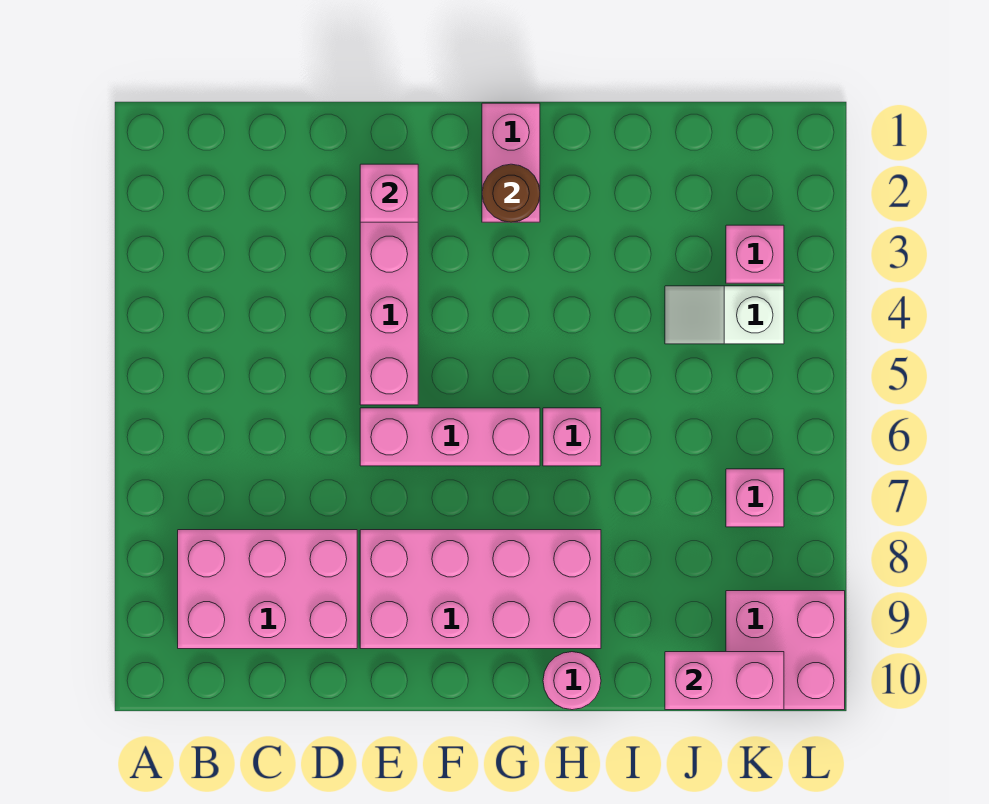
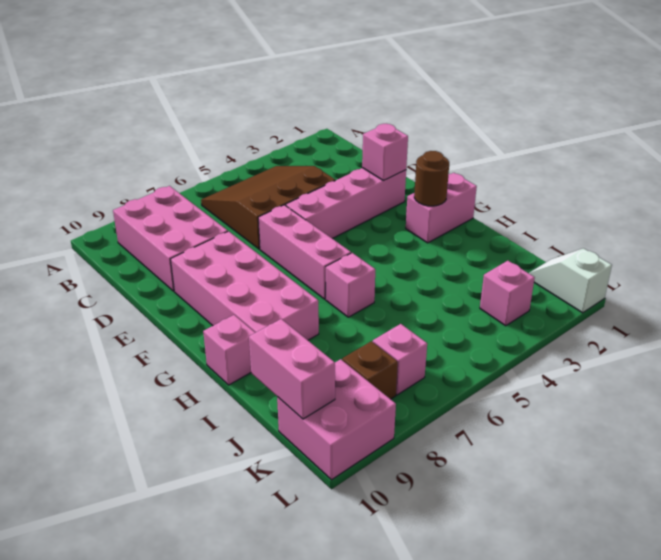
none -> brown 3x3 slope [201,166,335,249]
pink 1x1 round brick [543,652,601,710] -> pink 1x1 brick [203,315,255,385]
white 1x2 slope [665,286,784,344] -> white 1x2 slope moved to [529,248,612,313]
none -> brown 1x1 brick [342,341,398,399]

